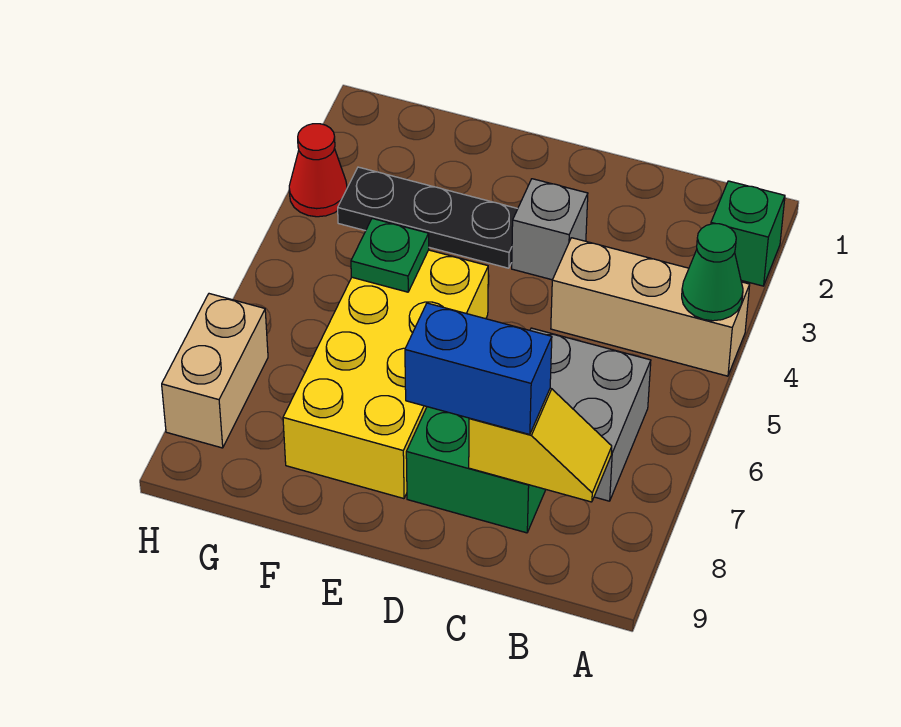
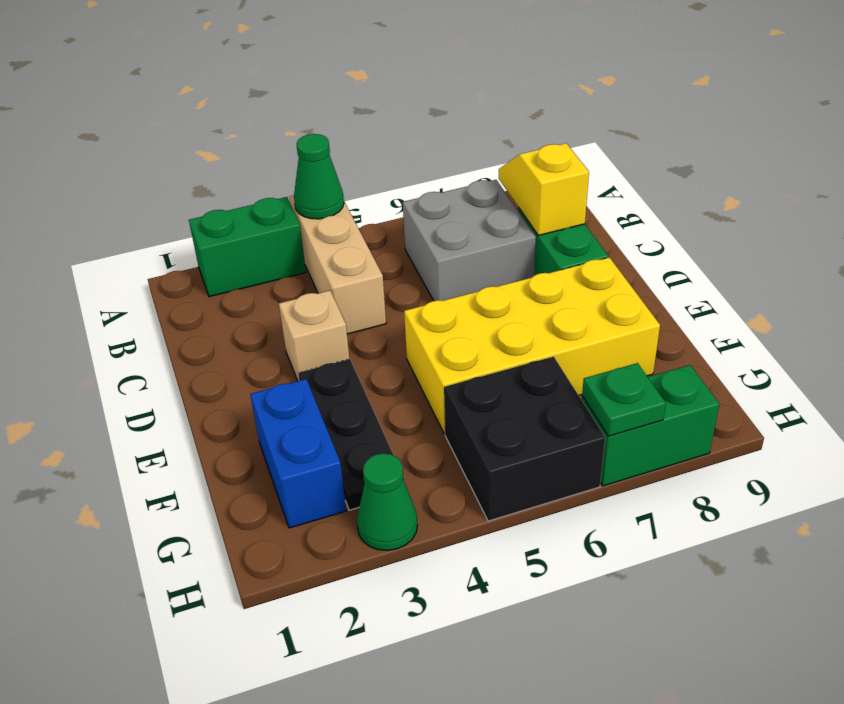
green 1x1 brick [711,181,785,286] -> green 1x2 brick [189,197,306,297]
blue 1x2 brick [405,303,552,435] -> blue 1x2 brick moved to [250,379,346,528]
grey 1x1 brick [512,179,588,280] -> tan 1x1 brick [279,291,349,381]
green 1x1 plate [351,218,429,292] -> green 1x1 plate moved to [582,363,666,436]
none -> black 2x2 brick [444,357,605,521]
red 1x1 cone [289,124,347,217] -> green 1x1 cone [357,453,418,551]
tan 1x2 brick [162,294,268,448] -> green 1x2 brick [582,365,719,486]

